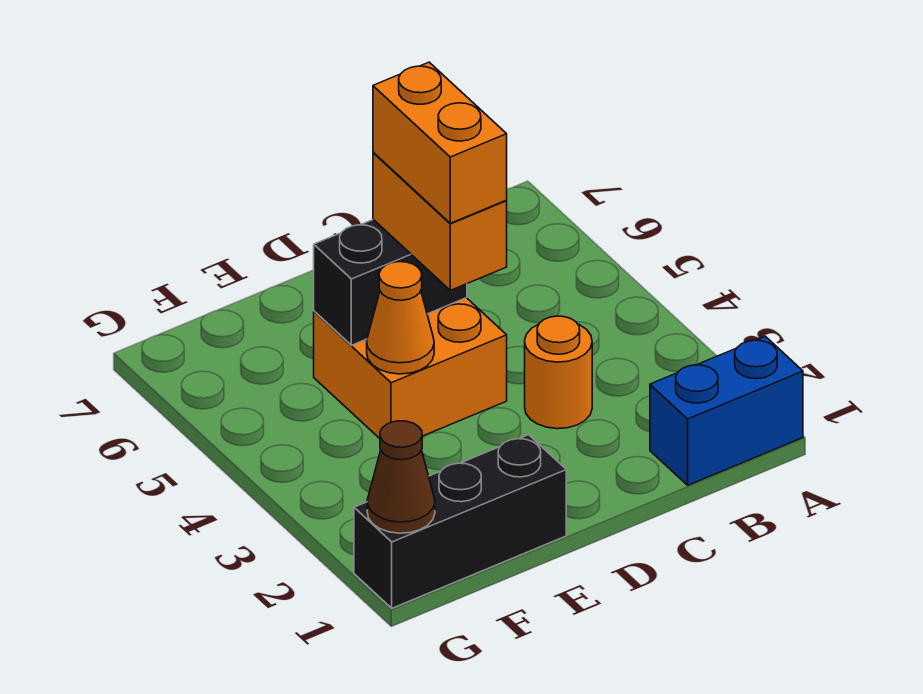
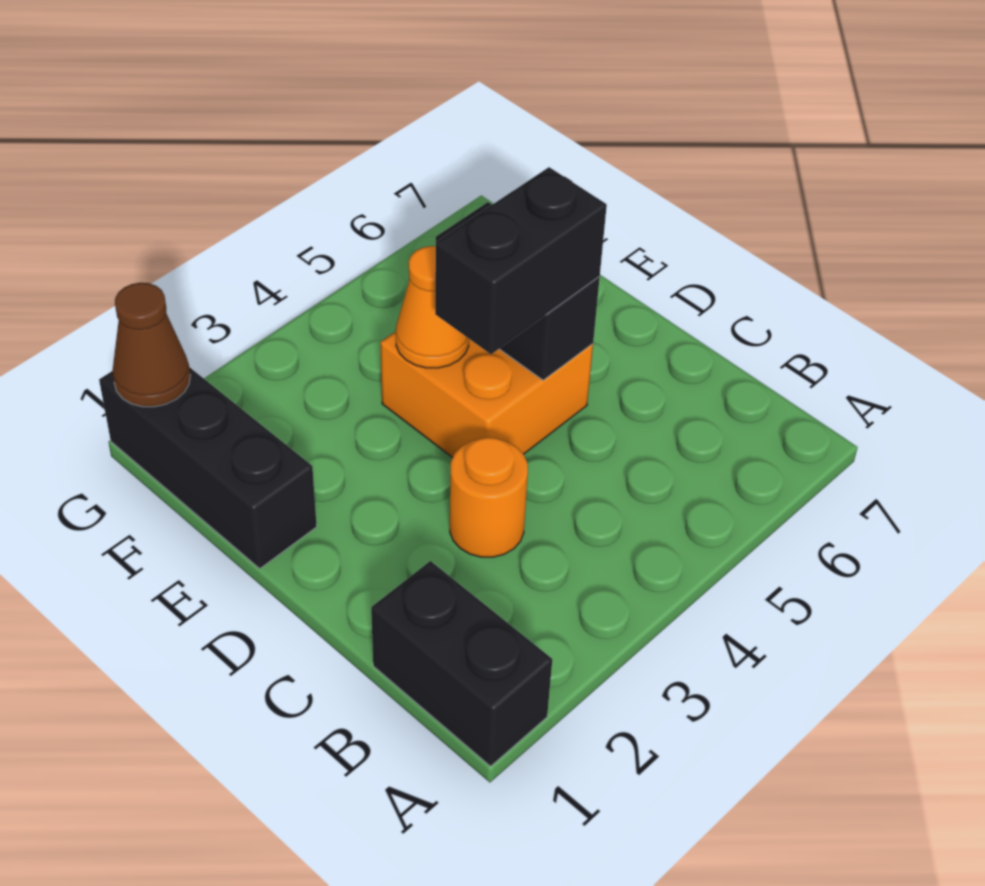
blue 1x2 brick [650,336,803,485] -> black 1x2 brick [371,561,552,766]
orange 1x2 brick [373,152,507,290] -> black 1x2 brick [435,167,607,354]
orange 1x2 brick [373,62,507,223] -> none

